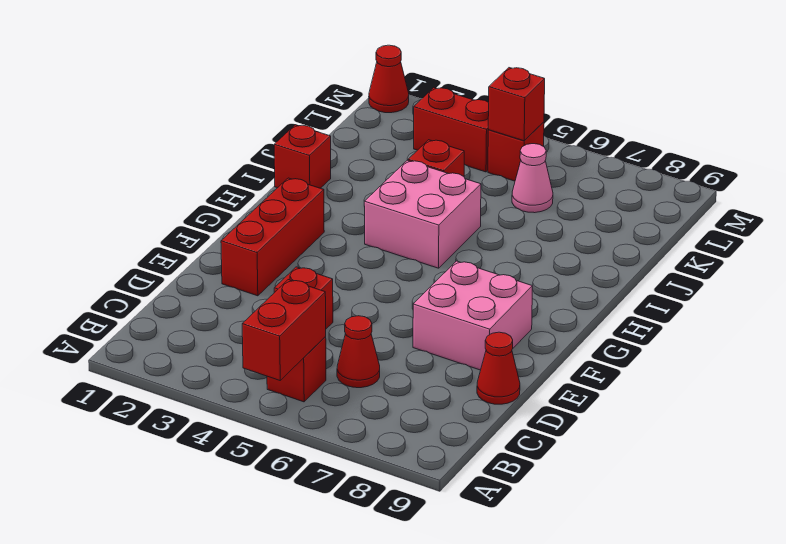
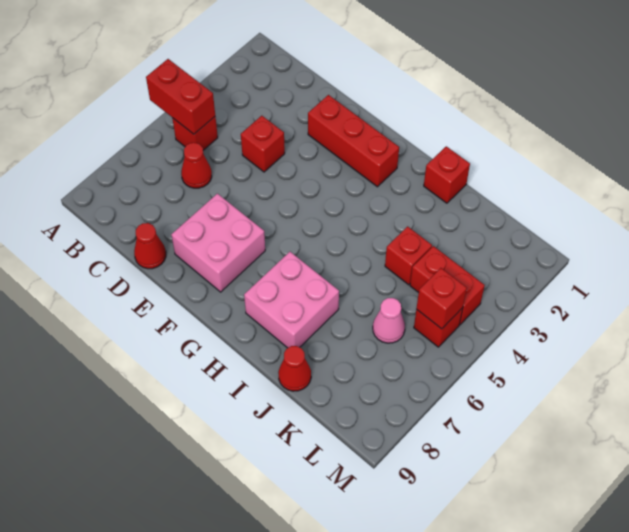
pink 2x2 brick [364,160,481,268] -> pink 2x2 brick moved to [244,252,339,348]
red 1x2 brick [414,88,489,172] -> red 1x2 brick turned to [410,246,485,325]
red 1x1 cone [369,45,409,113] -> red 1x1 cone moved to [278,346,311,391]

